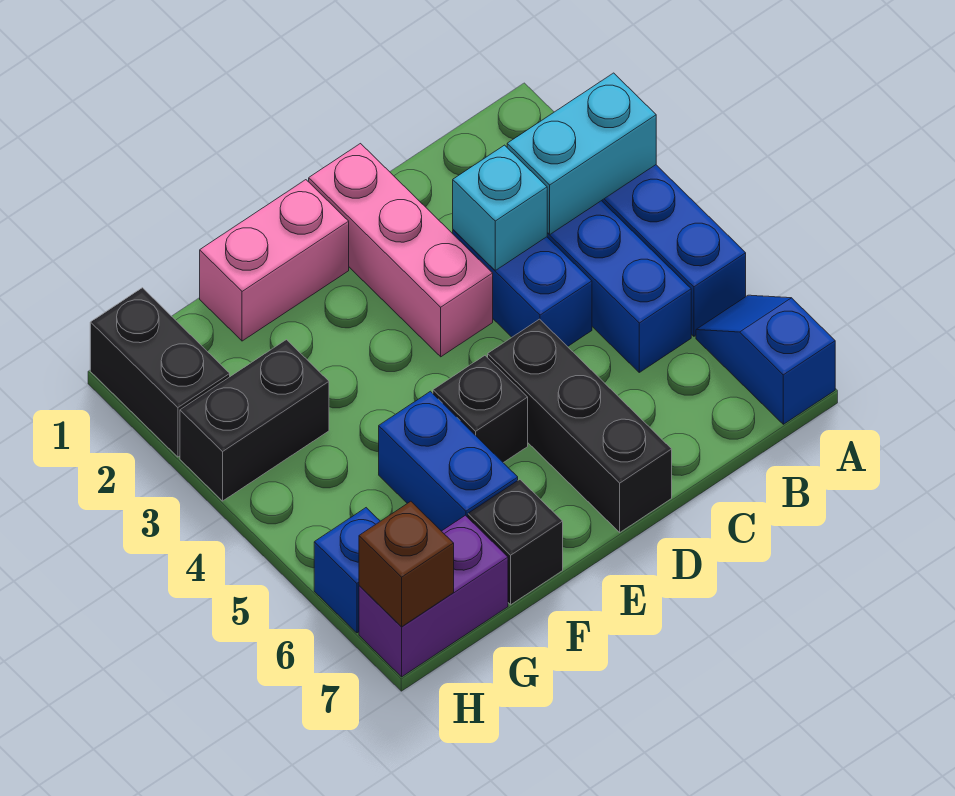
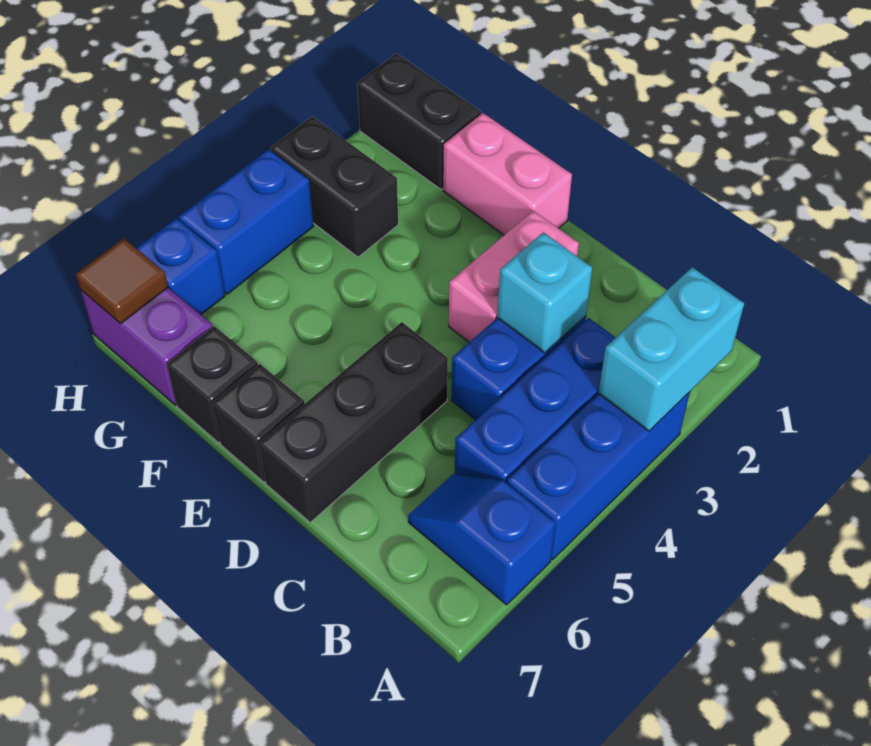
cyan 1x2 brick [507,73,656,234] -> cyan 1x2 brick turned to [599,267,744,431]
blue 1x2 slope [696,295,835,424] -> blue 1x2 slope turned to [408,475,556,605]
pink 1x3 brick [309,144,493,357] -> pink 1x2 brick [449,211,579,342]
black 1x1 brick [433,356,528,463] -> black 1x1 brick moved to [212,364,305,482]
blue 1x2 brick [379,391,518,531] -> blue 1x2 brick moved to [179,149,314,294]
black 1x2 brick [90,288,230,457] -> black 1x2 brick turned to [357,53,481,189]
brown 1x1 brick [359,501,454,627] -> brown 1x1 tile [76,238,168,324]

